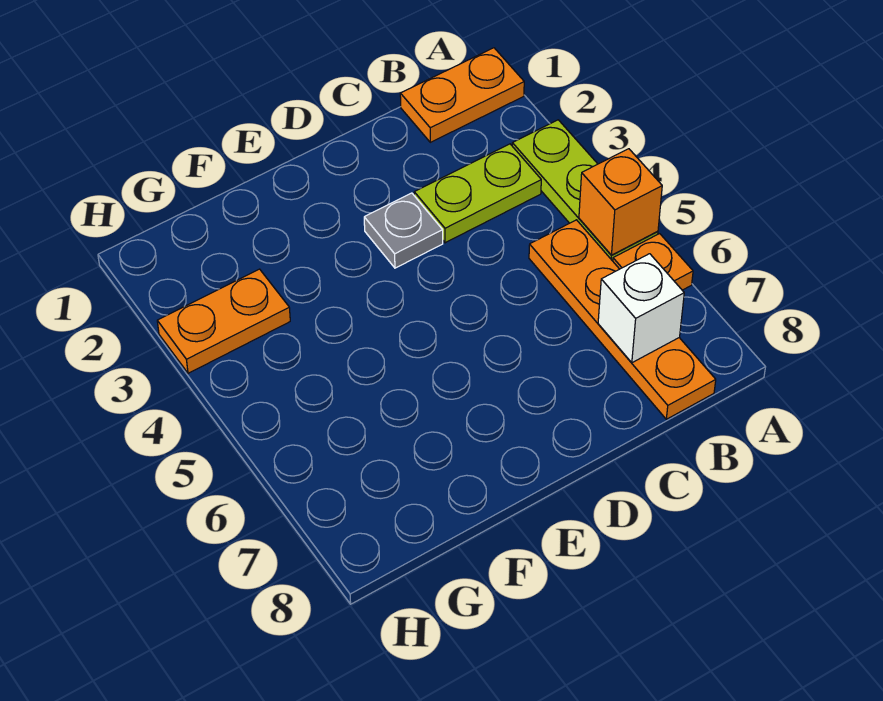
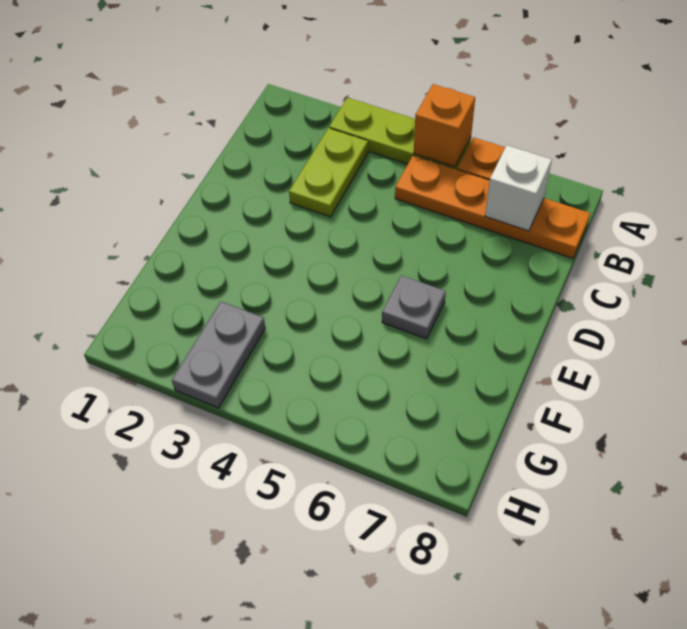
orange 1x2 plate [400,48,524,142] -> none
grey 1x1 plate [364,193,443,268] -> grey 1x1 plate moved to [382,275,446,339]
orange 1x2 plate [157,269,290,373] -> grey 1x2 plate [172,302,265,408]

